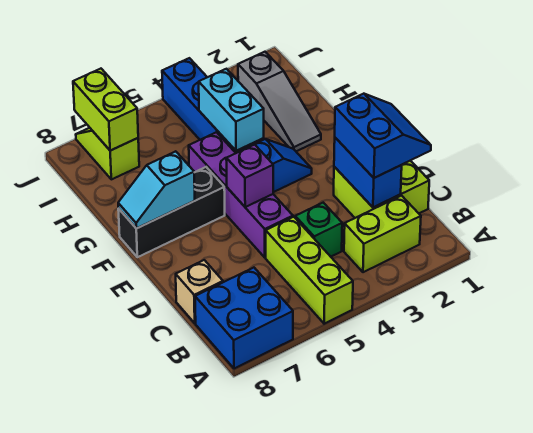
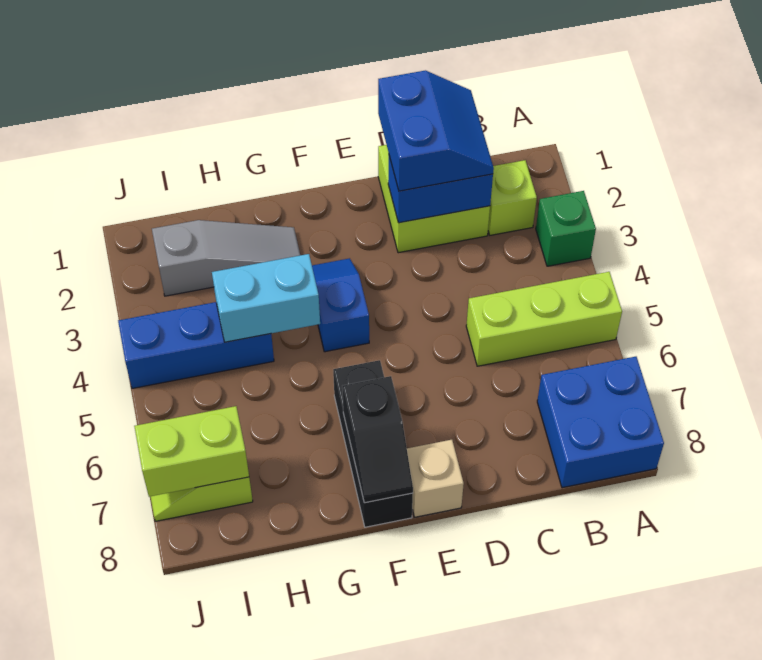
lime 1x2 brick [344,196,421,272] -> lime 1x1 brick [488,160,537,235]
blue 2x2 slope [335,94,431,178] -> blue 2x2 slope turned to [378,70,494,191]
green 1x1 brick [295,203,342,257] -> green 1x1 brick moved to [536,191,596,266]
tan 1x1 brick [176,260,223,323] -> tan 1x1 brick moved to [407,440,464,517]
purple 1x4 brick [189,132,293,257] -> none
purple 1x1 brick [226,145,273,207] -> none
cyan 1x2 slope [118,151,195,228] -> black 1x2 slope [342,376,413,503]

